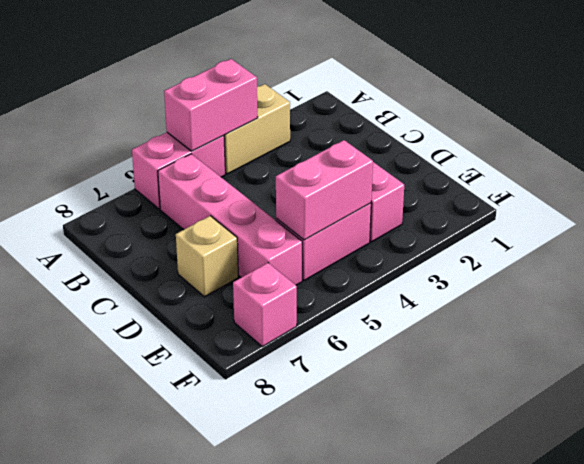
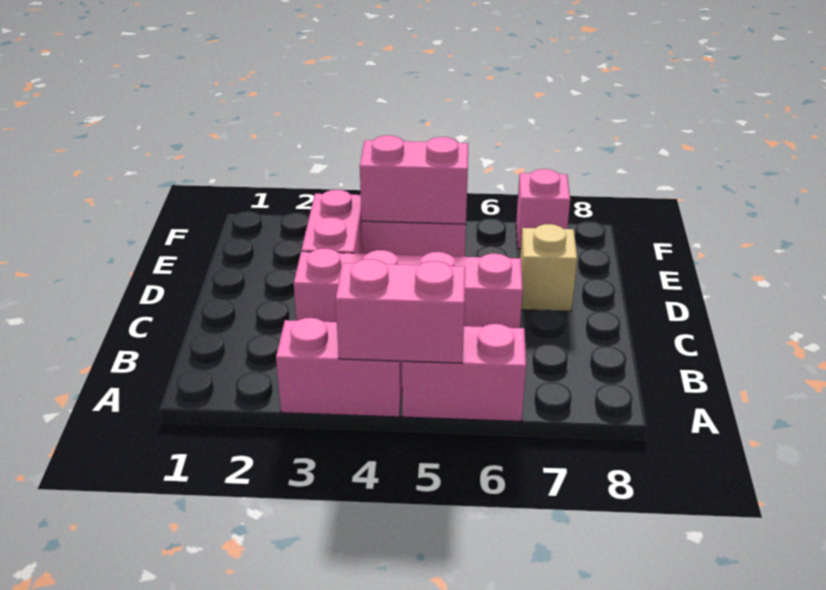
tan 1x2 brick [224,84,290,174] -> pink 1x2 brick [276,318,402,417]
pink 1x4 brick [158,154,302,285] -> pink 1x4 brick turned to [294,248,523,328]

